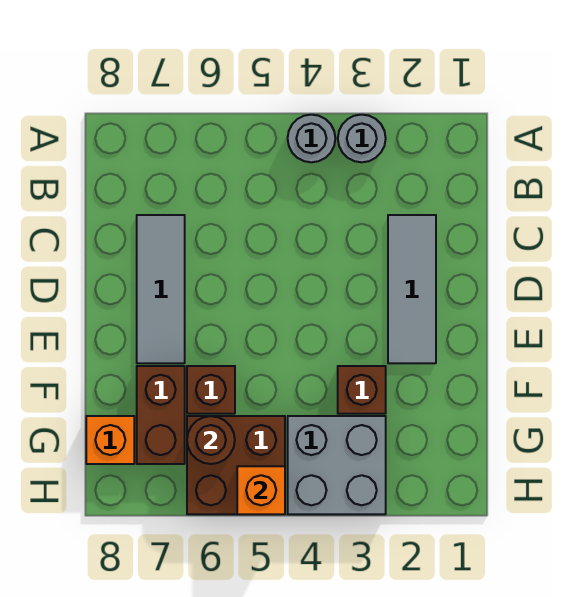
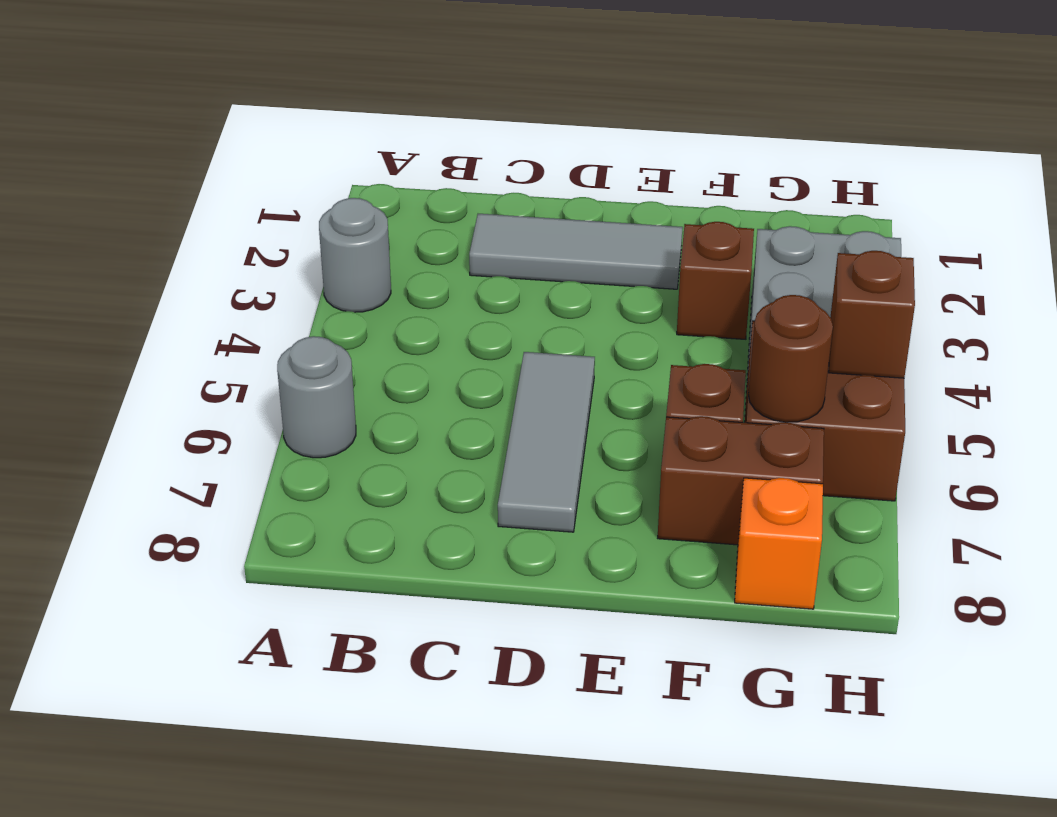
grey 1x1 round brick [288,115,335,162] -> grey 1x1 round brick moved to [277,336,356,458]
grey 1x3 tile [137,215,185,363] -> grey 1x3 tile turned to [498,352,595,532]
orange 1x1 brick [237,466,285,514] -> brown 1x1 brick [829,251,915,378]

